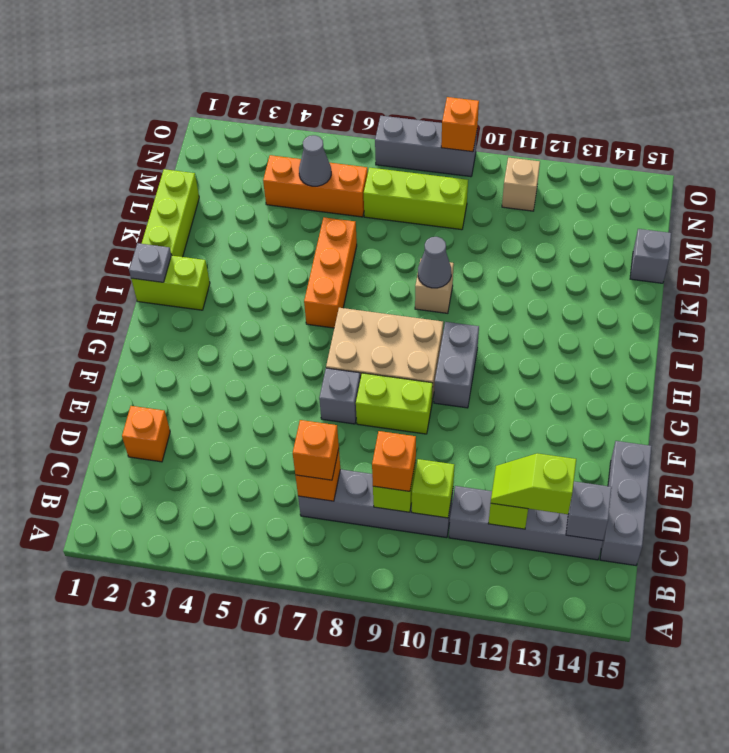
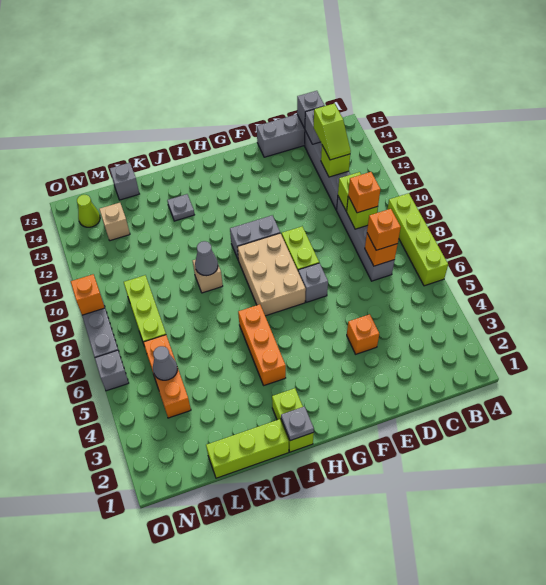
none -> lime 1x4 brick [387,193,448,286]
none -> grey 1x1 brick [297,91,325,128]
orange 1x1 brick [122,406,170,462] -> orange 1x1 brick moved to [347,314,379,354]
orange 1x3 brick [304,217,357,328] -> orange 1x3 brick turned to [238,304,286,385]
none -> grey 1x1 plate [167,194,194,221]
tan 1x1 brick [502,158,540,211] -> tan 1x1 brick moved to [99,203,130,241]
none -> lime 1x1 cone [77,195,100,227]
none -> grey 1x1 brick [95,350,129,391]

